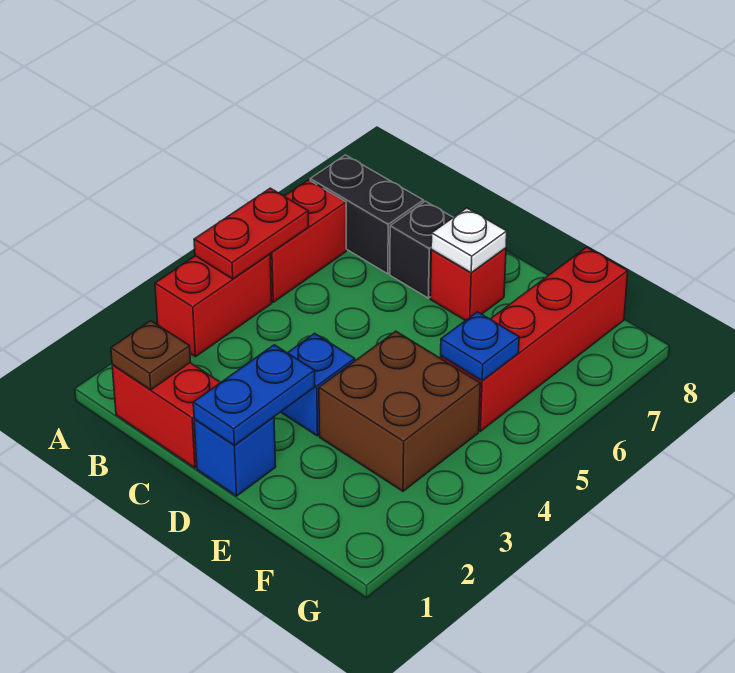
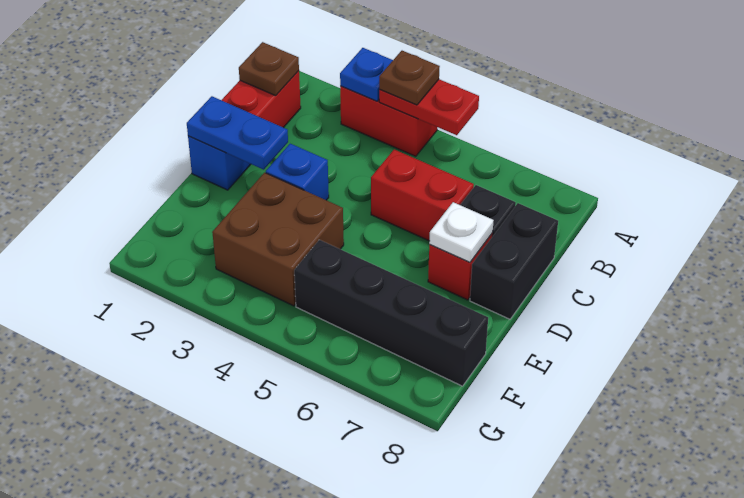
none -> brown 1x1 plate [379,51,440,105]
red 1x2 brick [270,180,346,302] -> red 1x2 brick moved to [371,150,474,241]
black 1x2 brick [310,155,423,274] -> black 1x2 brick moved to [470,203,558,319]
red 1x4 brick [441,247,628,431] -> black 1x4 brick [294,240,488,386]
blue 1x1 plate [441,312,519,381] -> blue 1x1 plate moved to [340,48,393,101]

